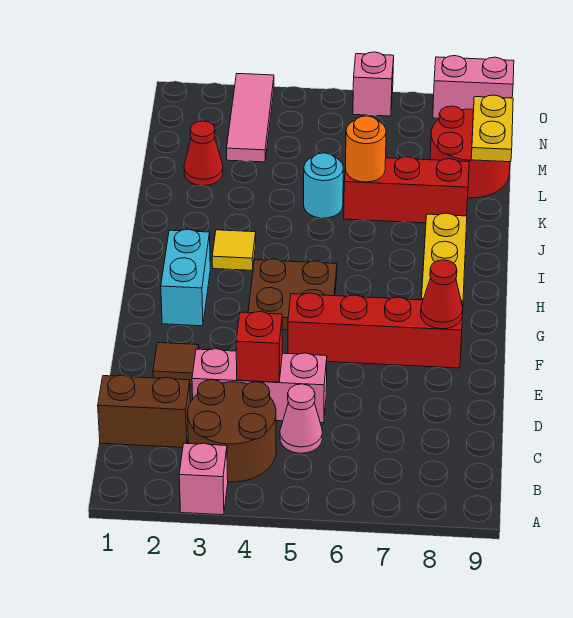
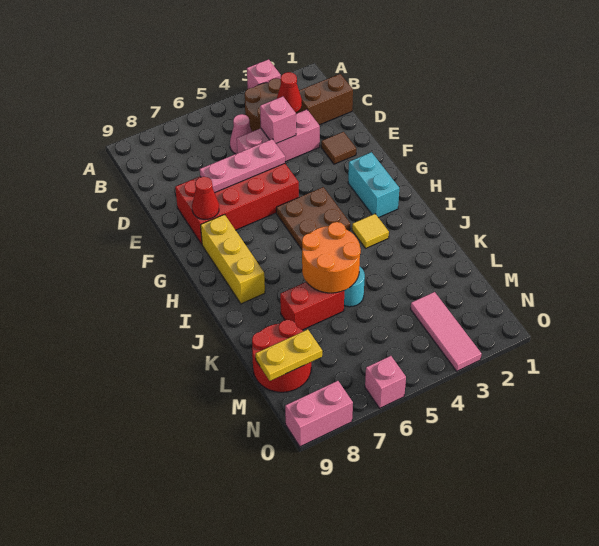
red 1x1 brick [236,312,282,382] -> pink 1x1 brick [260,96,296,143]
none -> pink 1x3 plate [200,139,285,193]
red 1x4 brick [288,293,463,368] -> red 2x4 brick [175,164,299,244]
red 1x3 brick [344,157,469,223] -> red 1x2 brick [280,282,344,330]
orange 1x1 round brick [346,116,386,182] -> orange 2x2 round brick [302,222,361,293]
red 1x1 cone [184,121,223,186] -> red 1x1 cone moved to [277,72,302,113]
yellow 1x2 plate [471,95,513,162] -> yellow 1x2 plate turned to [256,330,322,381]

